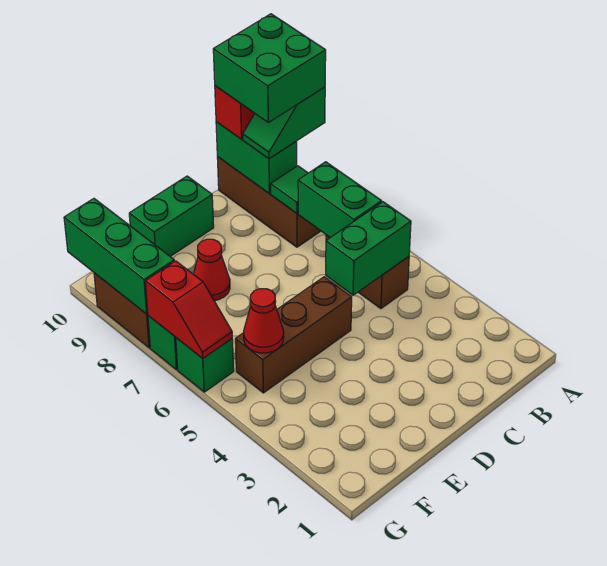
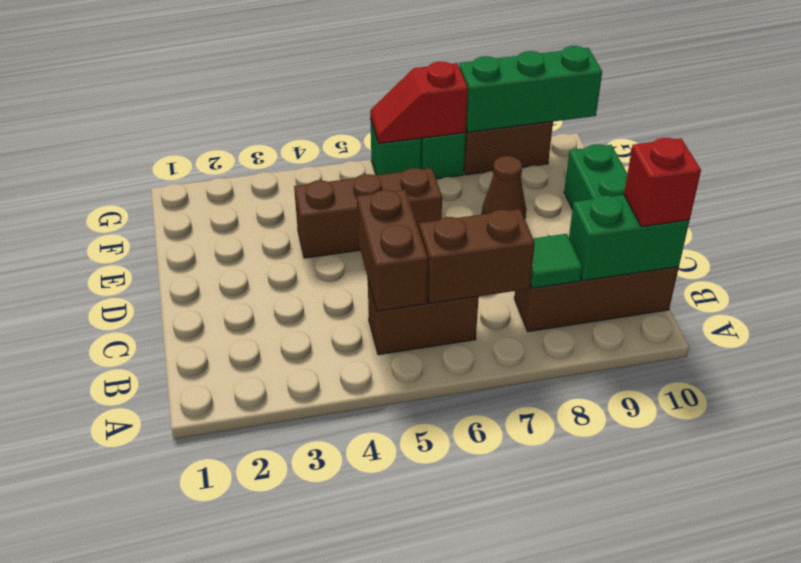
green 1x2 slope [243,87,325,159] -> none
green 2x2 brick [213,14,326,122] -> none
green 1x2 brick [326,202,411,295] -> brown 1x2 brick [357,190,428,311]
green 1x2 brick [298,162,382,238] -> brown 1x2 brick [419,209,535,303]
brown 1x3 brick [235,277,352,393] -> brown 1x3 brick turned to [294,168,442,258]
red 1x1 cone [194,239,230,301] -> brown 1x1 cone [482,156,526,219]
red 1x1 cone [244,289,284,353] -> none

